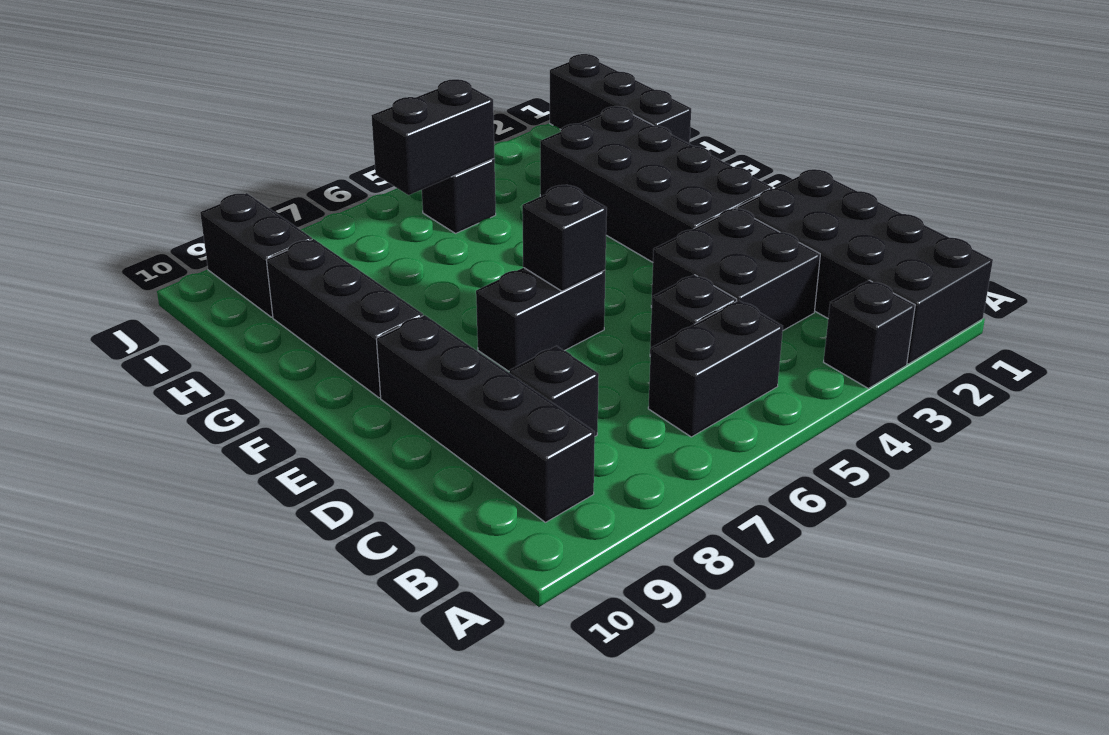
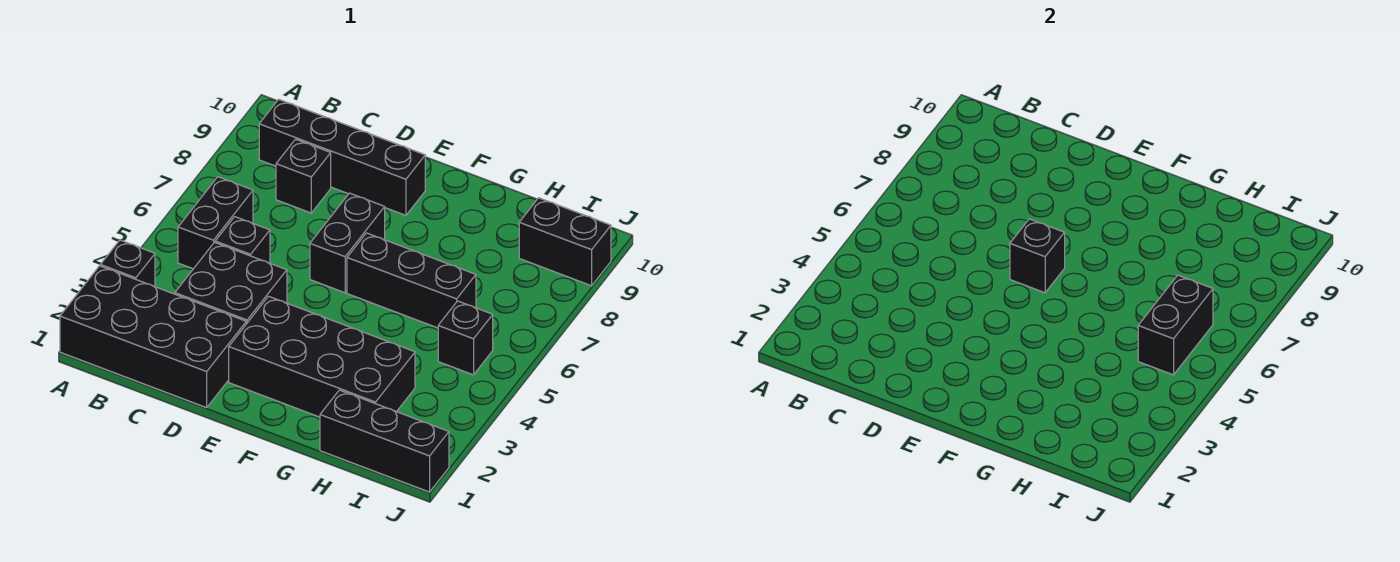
black 1x3 brick [266,239,423,398] -> black 1x3 brick moved to [347,233,476,328]

